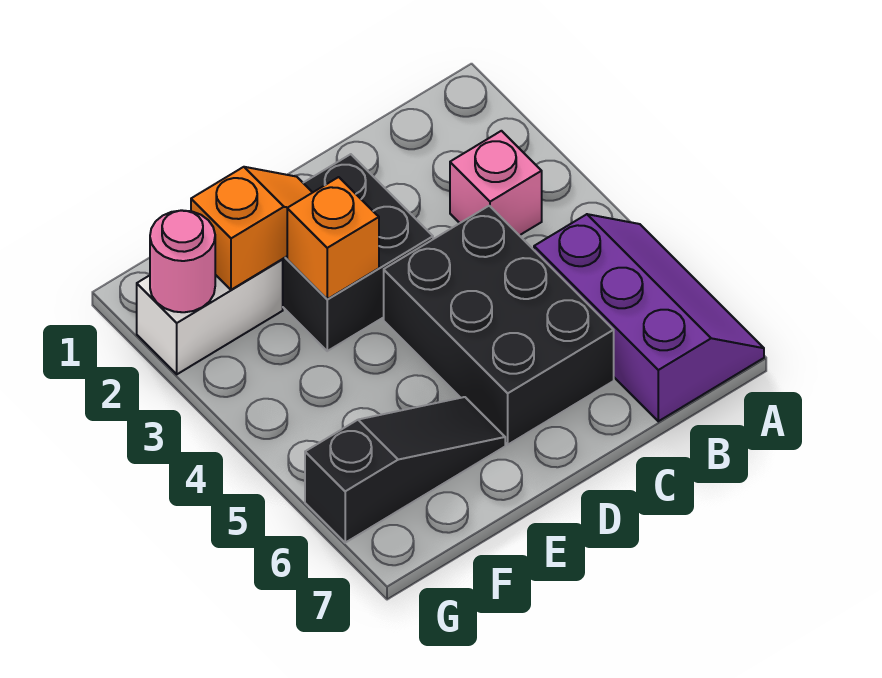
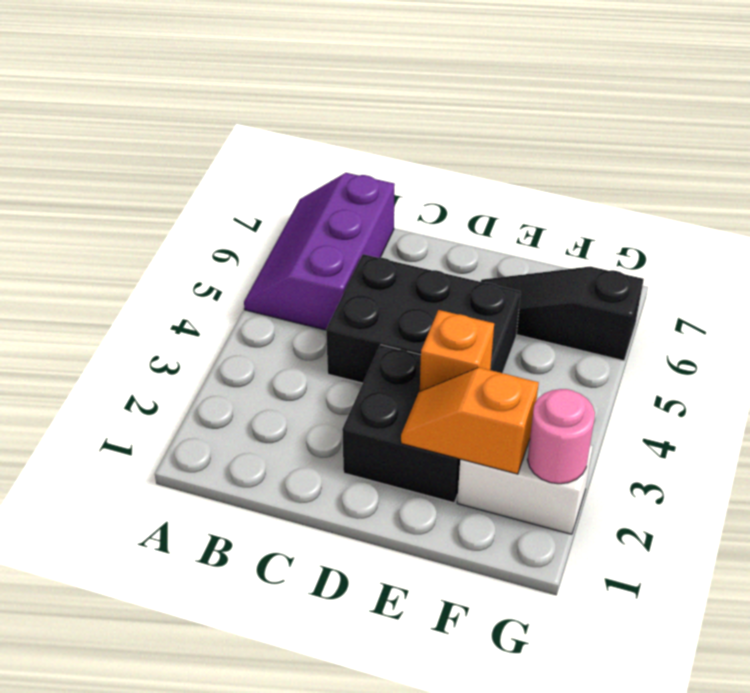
pink 1x1 brick [450,131,542,235] -> none
black 2x3 brick [384,206,614,445] -> black 2x3 brick turned to [326,254,521,383]

